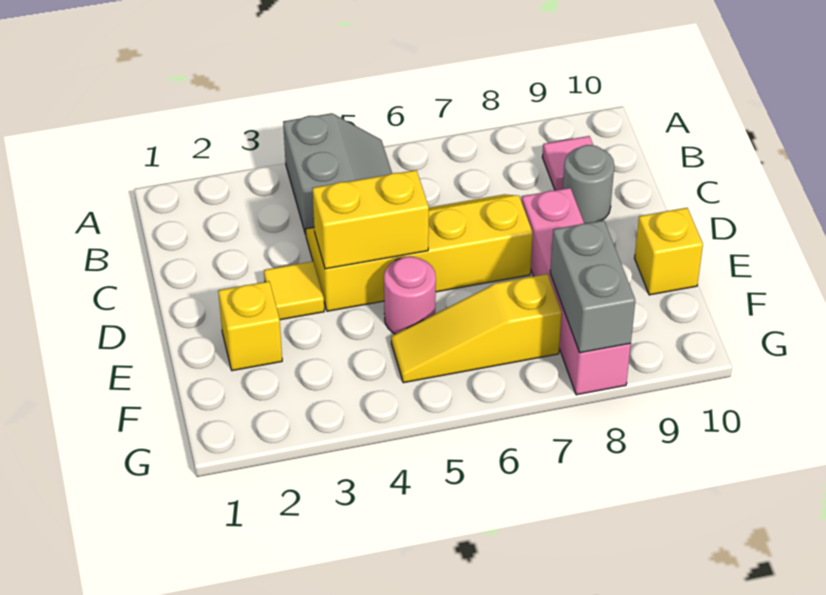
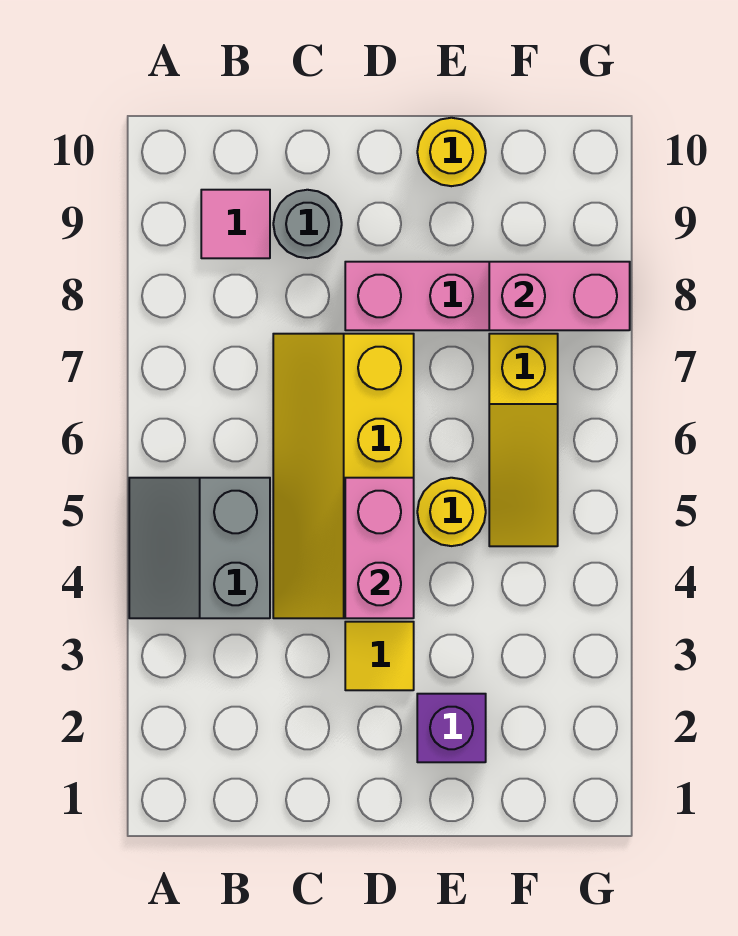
grey 2x2 slope [283,113,392,234] -> grey 2x2 slope turned to [129,478,270,618]
yellow 1x2 brick [313,170,429,269] -> pink 1x2 brick [345,478,414,618]
yellow 1x1 brick [218,281,282,371] -> purple 1x1 brick [417,694,486,762]
pink 1x1 round brick [384,257,436,334] -> yellow 1x1 round brick [417,478,486,546]
yellow 1x1 brick [635,208,703,295] -> yellow 1x1 round brick [417,118,486,186]
grey 1x2 brick [550,220,635,353] -> pink 1x2 brick [489,262,630,330]

